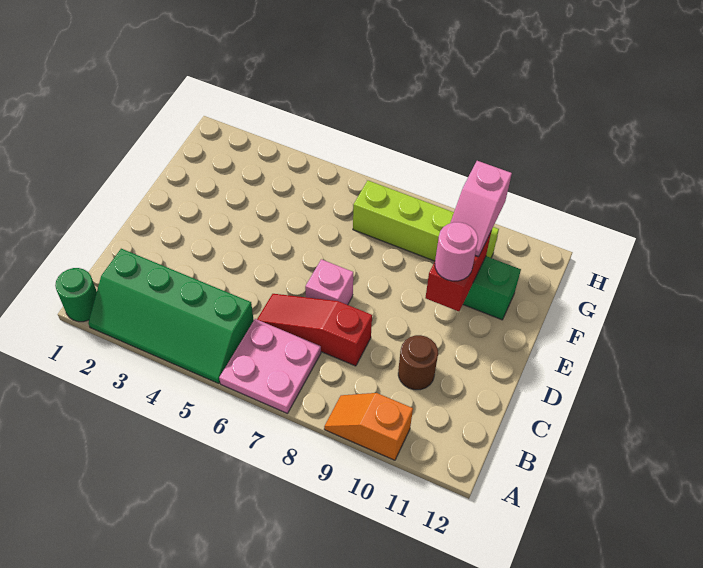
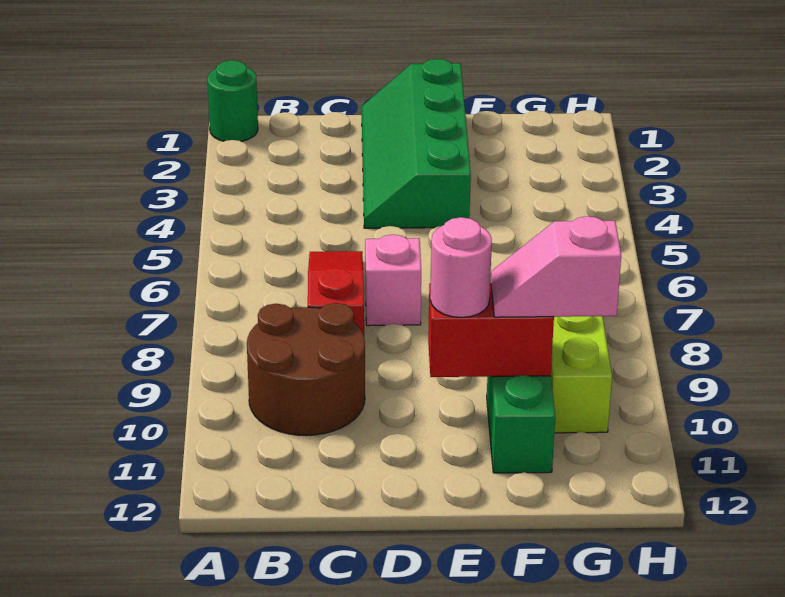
green 2x4 slope [88,249,254,384] -> green 2x4 slope moved to [362,59,471,228]
pink 2x2 plate [219,319,321,414] -> none
orange 1x2 slope [324,393,413,460] -> none
brown 1x1 round brick [398,335,438,390] -> brown 2x2 round brick [247,303,365,436]

